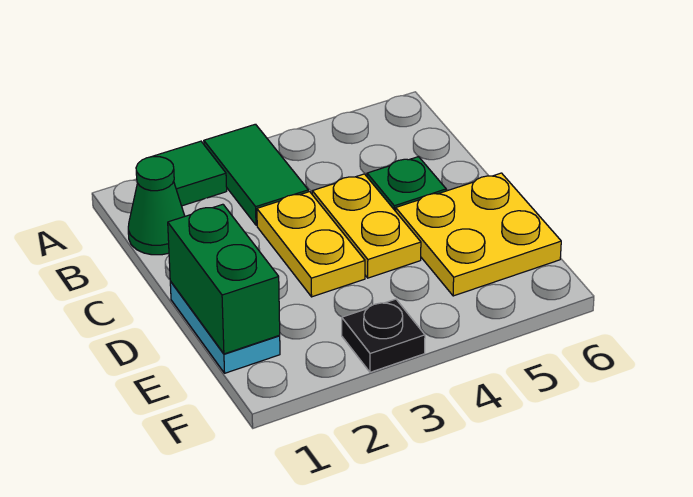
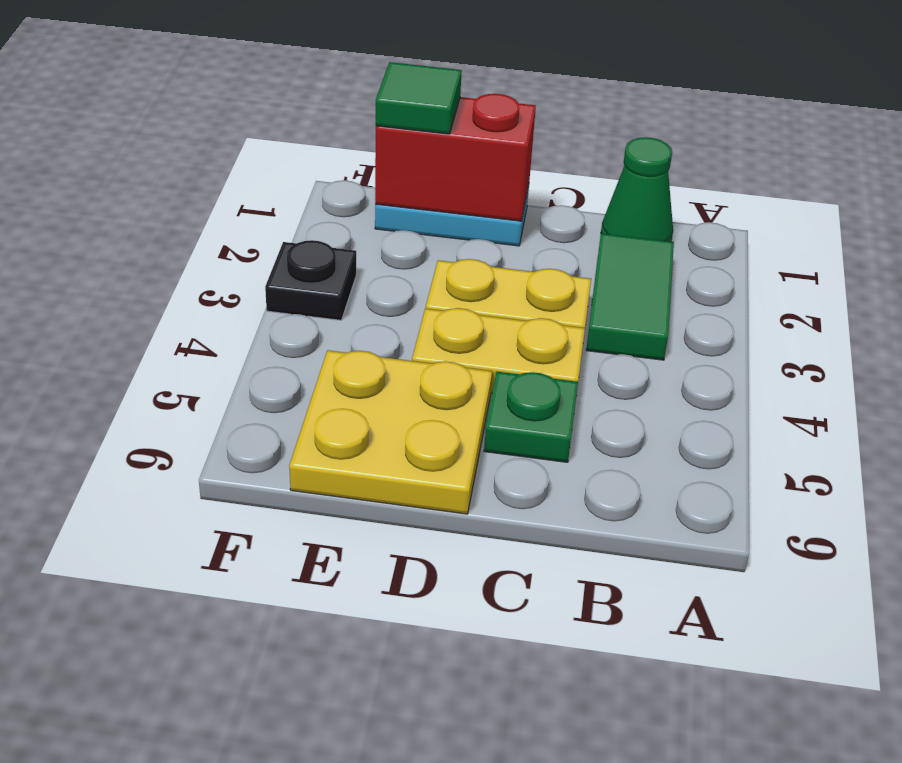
green 1x1 tile [152,141,227,206] -> green 1x1 tile moved to [376,62,462,134]
green 1x2 tile [204,124,308,225] -> green 1x2 tile turned to [586,233,674,360]
green 1x2 brick [168,204,280,354] -> red 1x2 brick [375,94,536,221]

